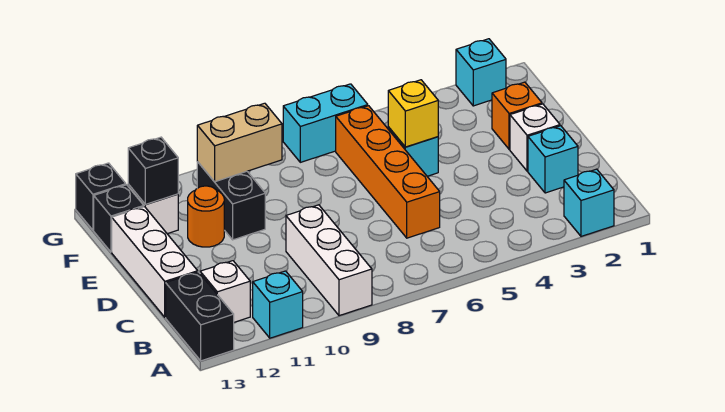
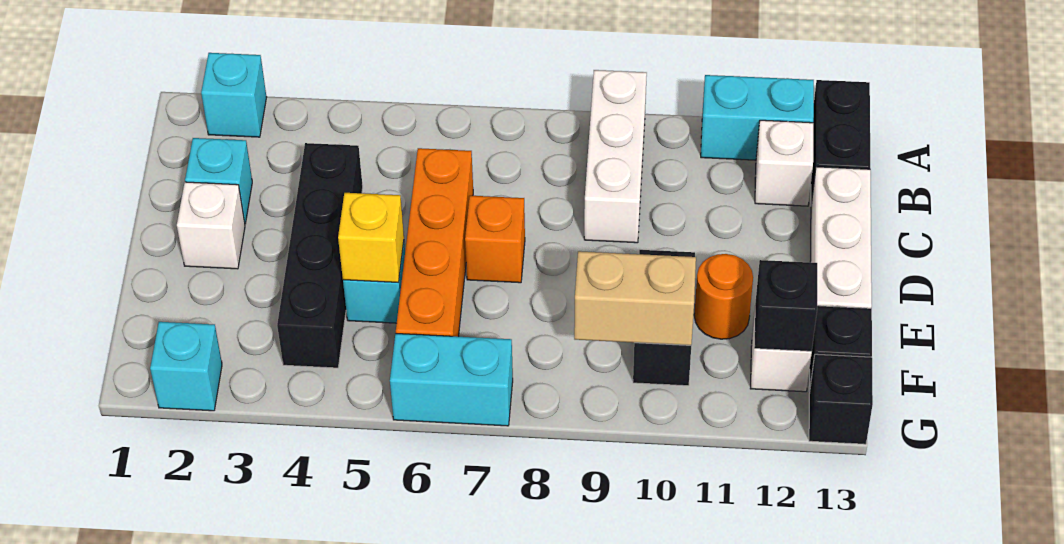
cyan 1x1 brick [253,271,303,338] -> cyan 1x2 brick [701,75,814,160]
none -> black 1x4 brick [277,143,363,368]
orange 1x1 brick [492,82,542,149] -> orange 1x1 brick moved to [465,196,525,283]

